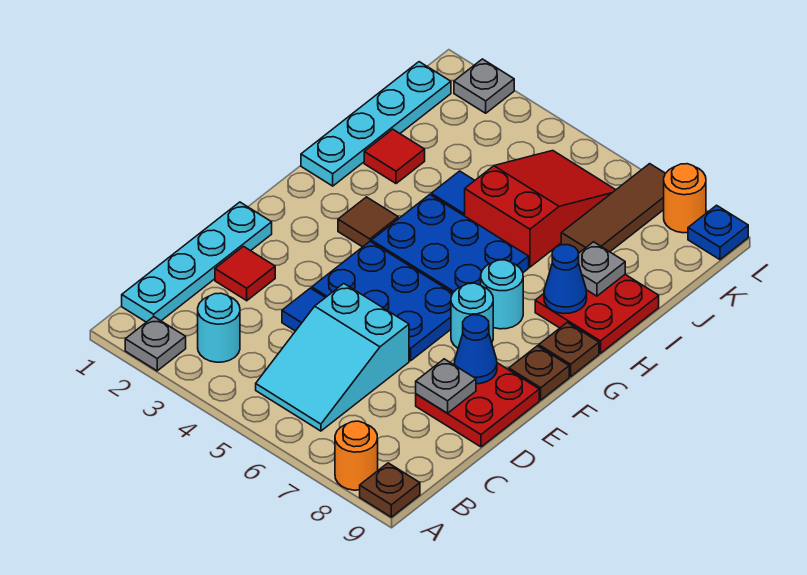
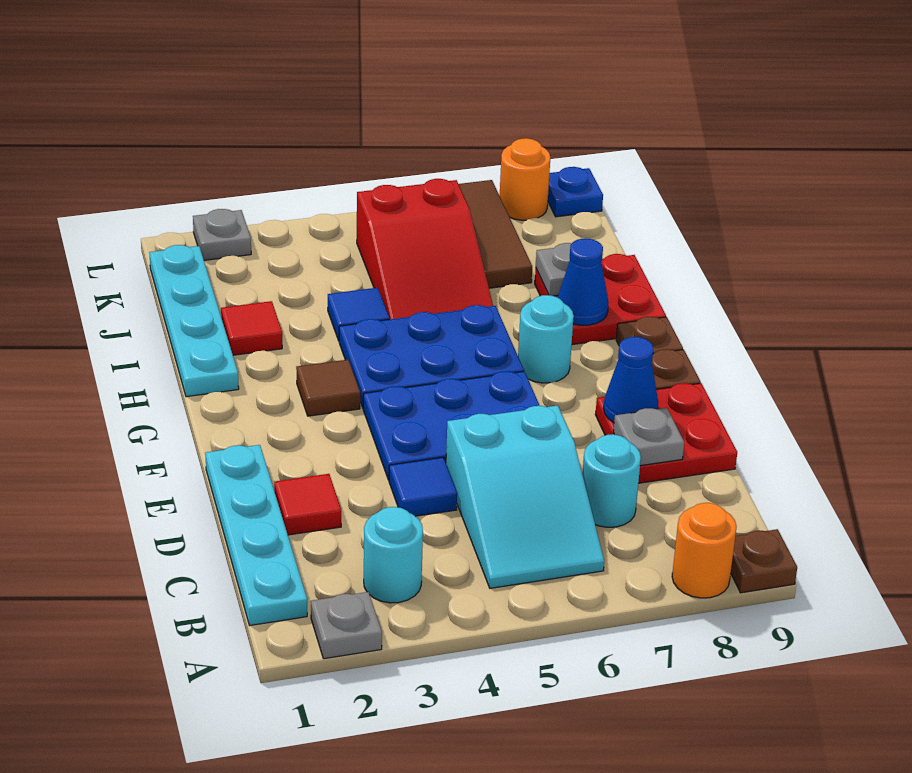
cyan 1x1 round brick [451,283,493,348] -> cyan 1x1 round brick moved to [582,434,641,527]
red 2x3 slope [465,151,615,267] -> red 2x3 slope turned to [357,179,493,319]

